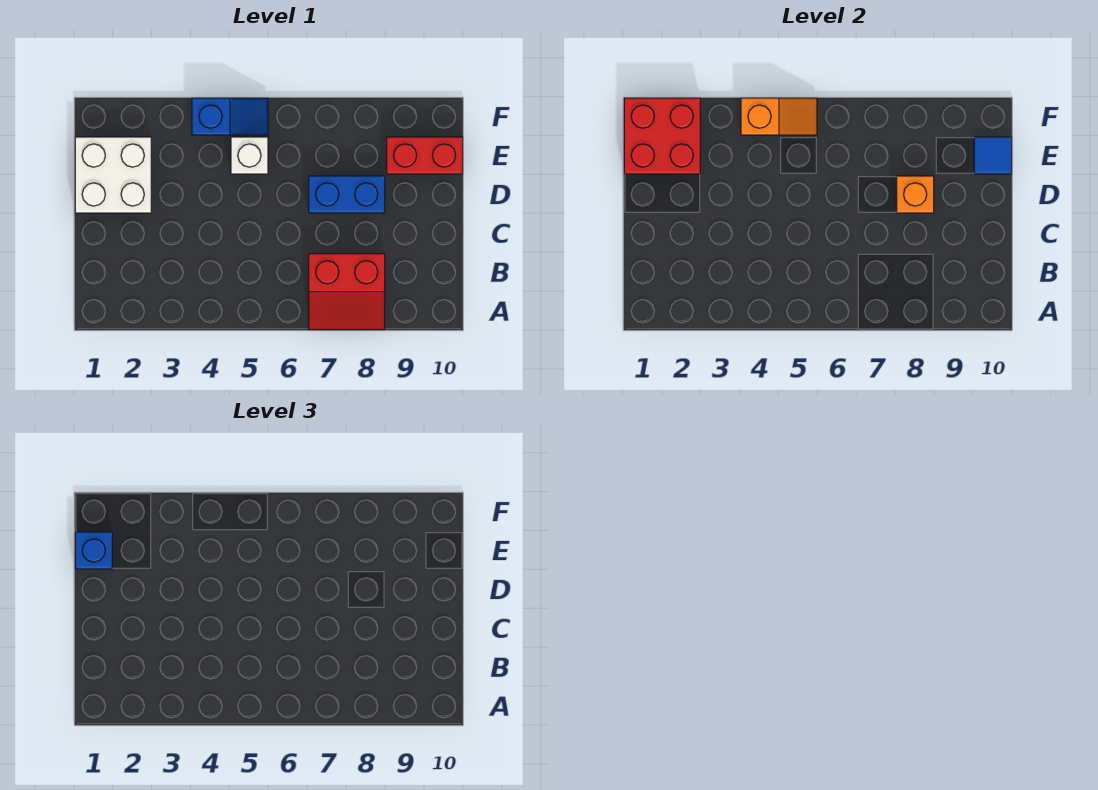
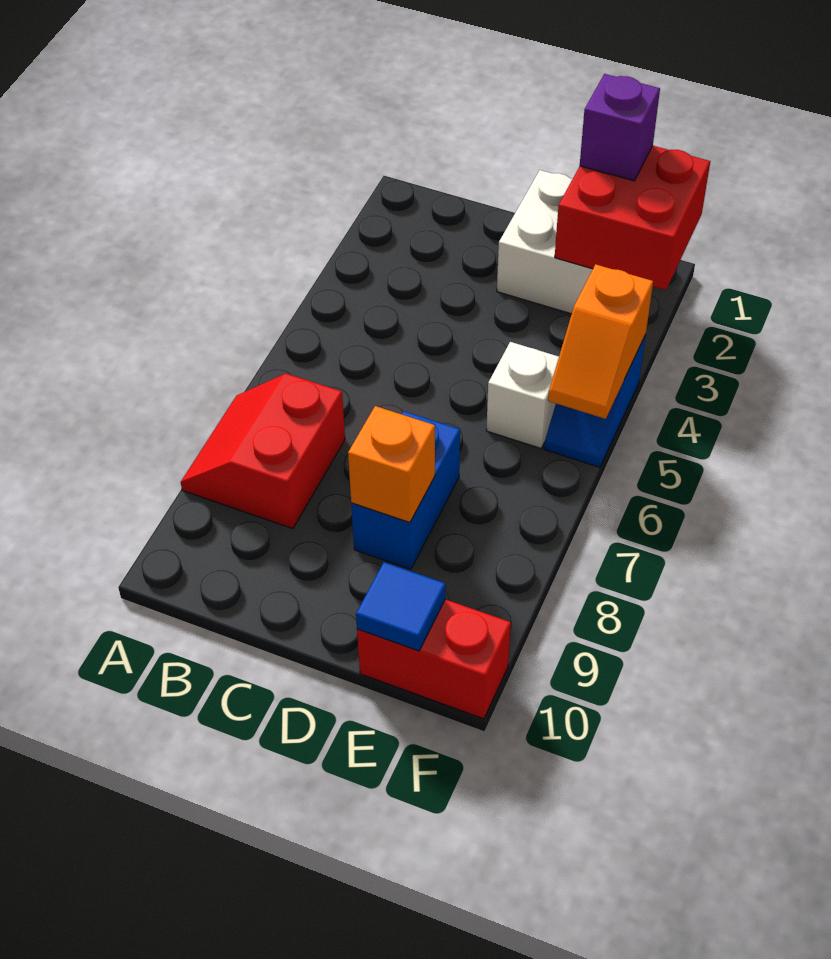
blue 1x1 brick [75,532,112,569] -> purple 1x1 brick [580,74,660,181]
red 1x2 brick [387,137,463,174] -> red 1x2 brick turned to [357,599,511,719]

